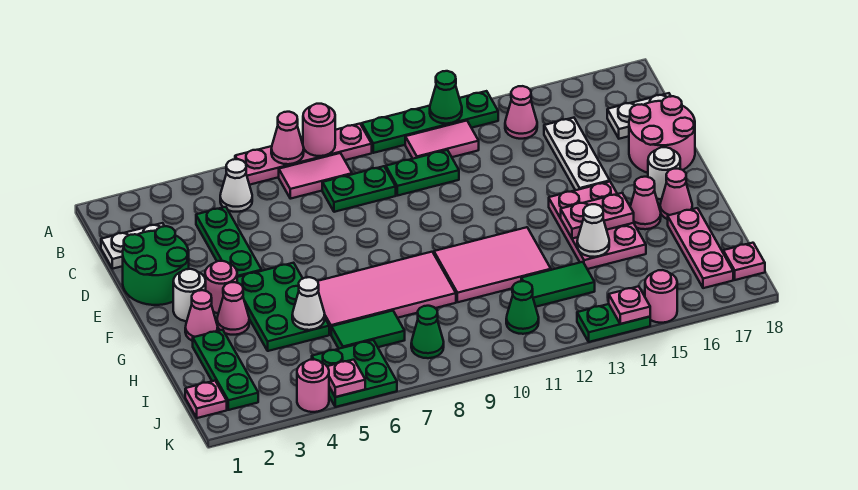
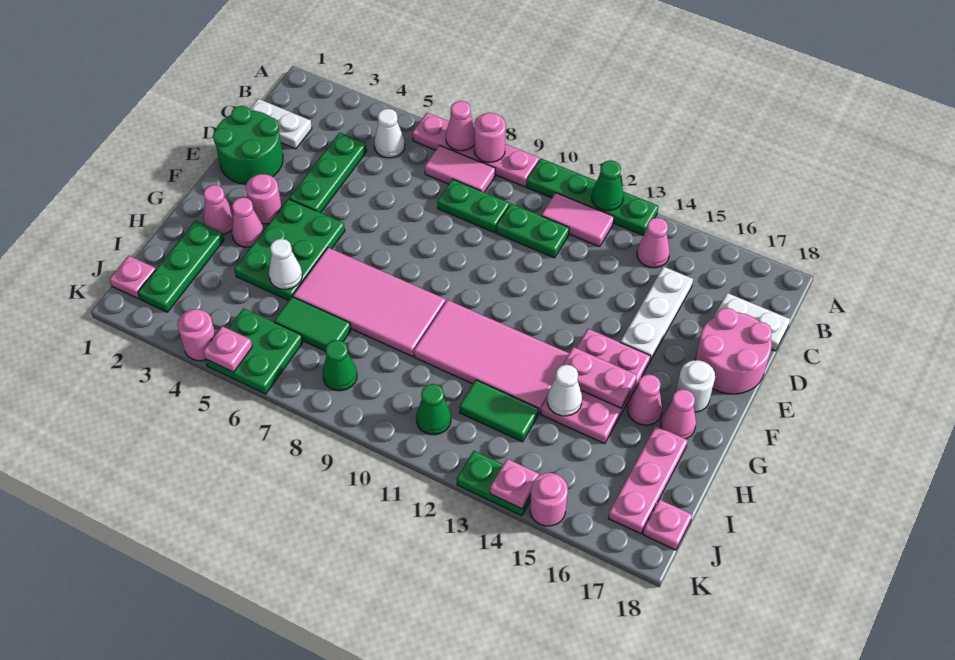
white 1x1 round brick [173,269,206,321] -> none
pink 2x3 tile [434,227,551,302] -> pink 2x4 tile [414,300,569,414]

